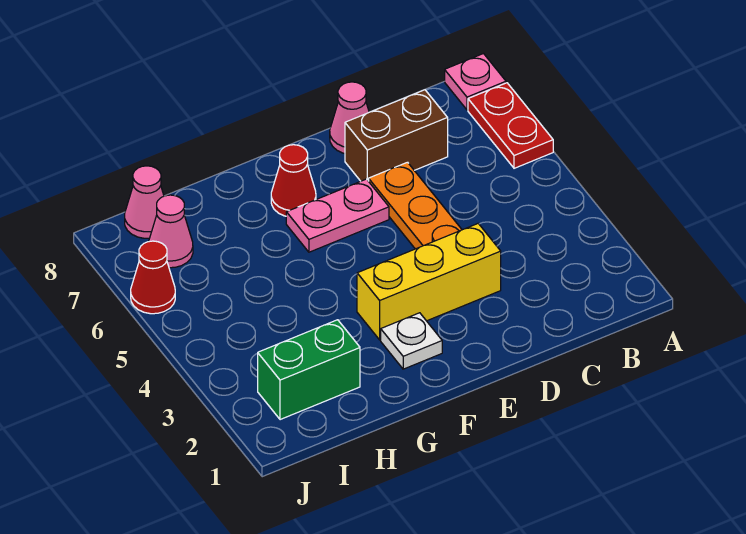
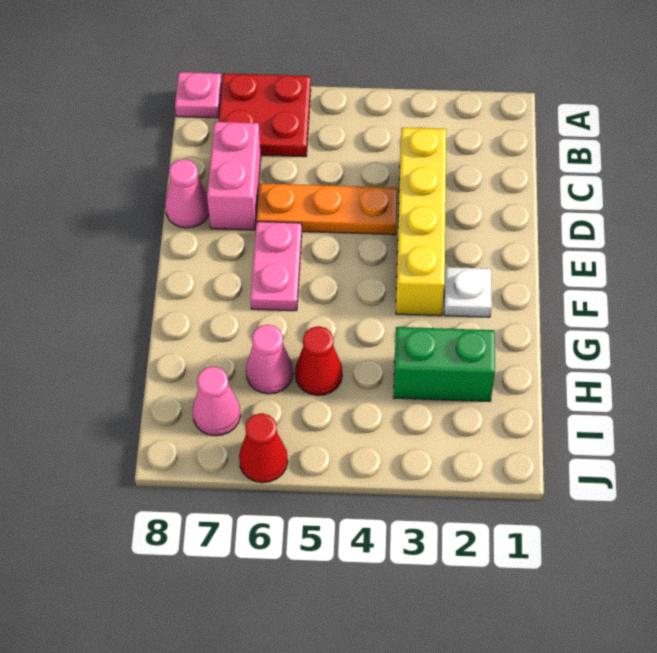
red 1x2 plate [468,83,553,168] -> red 2x2 plate [219,74,311,157]
brown 1x2 brick [345,90,448,181] -> pink 1x2 brick [207,122,261,230]
yellow 1x3 brick [357,224,501,340] -> yellow 1x4 brick [396,128,446,316]
red 1x1 cone [271,145,316,216] -> red 1x1 cone moved to [295,326,342,396]
green 1x2 brick [258,320,360,420] -> green 1x2 brick turned to [394,327,495,402]
pink 1x1 cone [125,166,164,238] -> pink 1x1 cone moved to [246,325,293,394]

